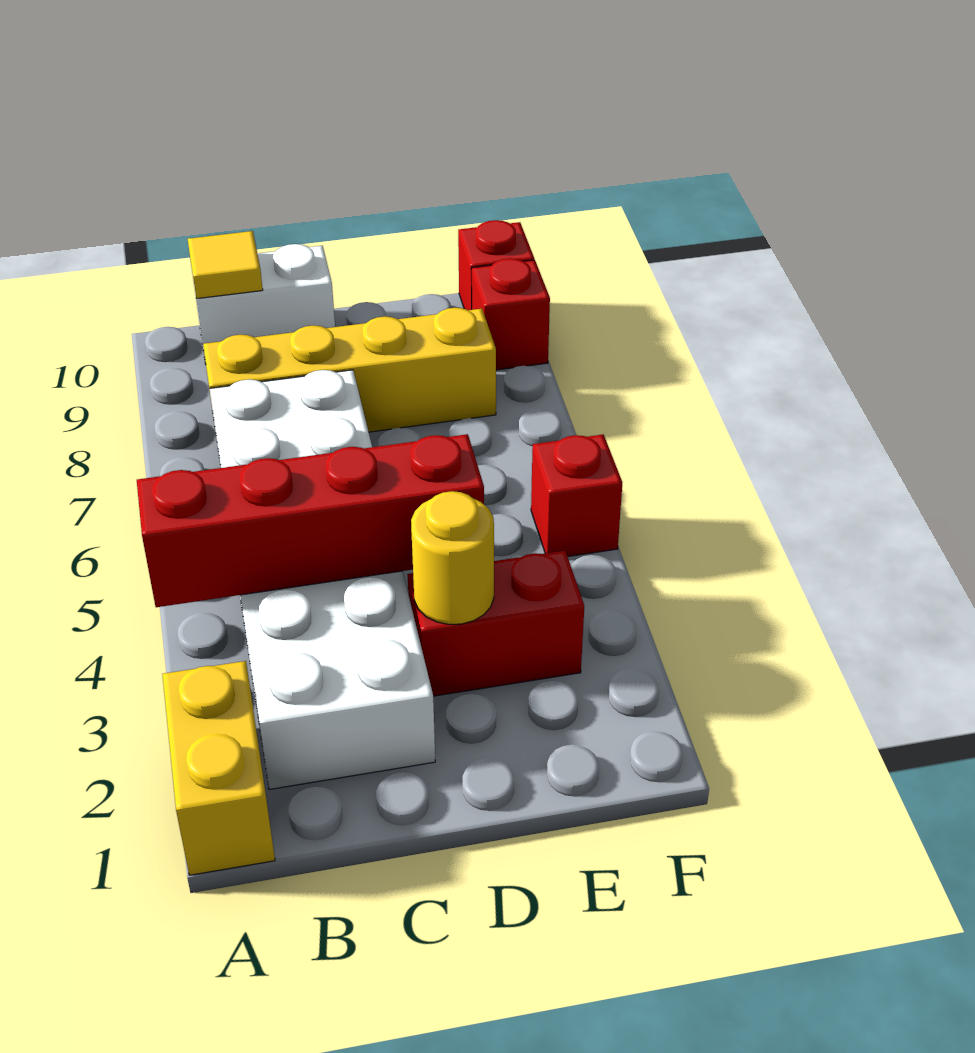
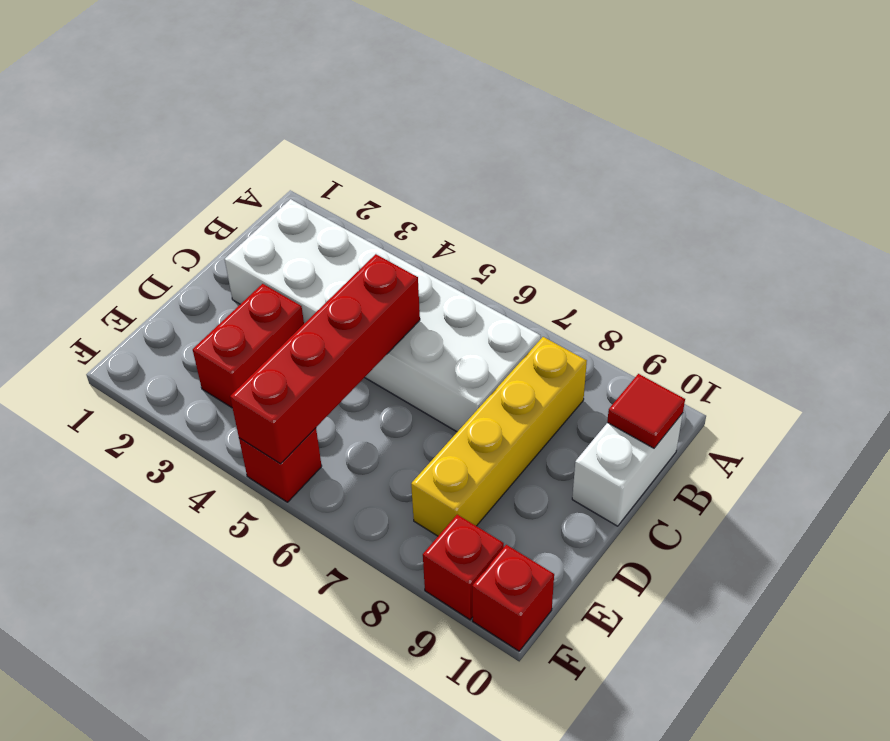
yellow 1x2 brick [162,661,275,875] -> none
red 1x4 brick [137,434,484,607] -> red 1x4 brick moved to [230,254,420,464]
yellow 1x1 tile [188,231,263,299] -> red 1x1 tile [607,374,685,448]
yellow 1x1 round brick [411,491,494,624] -> none

